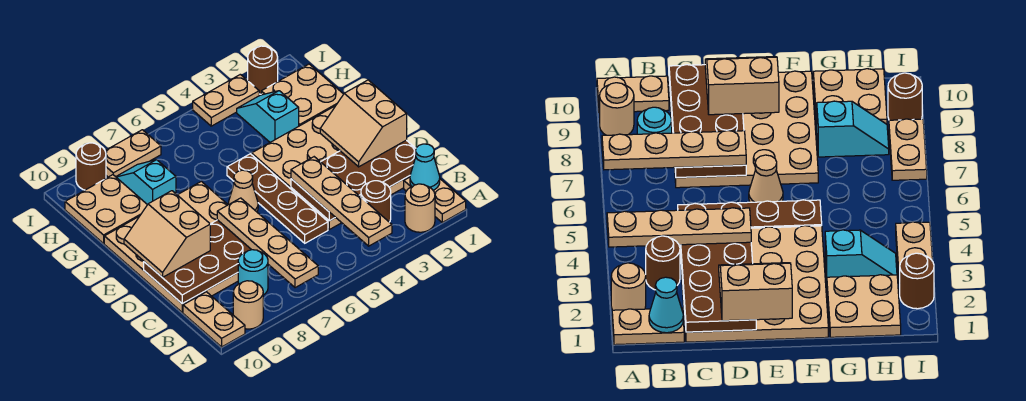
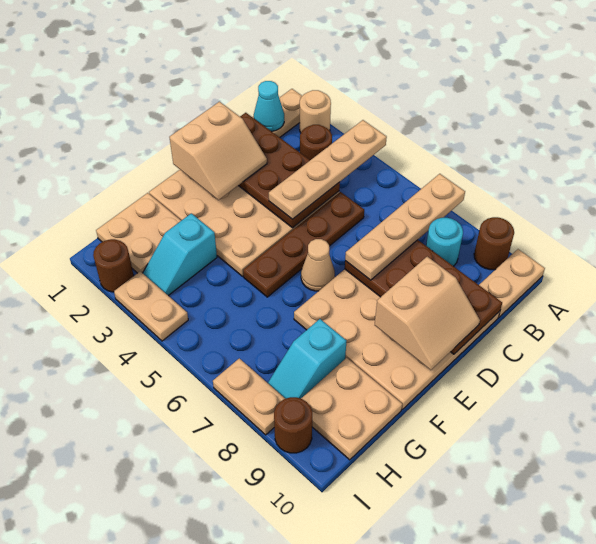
tan 1x1 round brick [233,281,263,329] -> brown 1x1 round brick [474,217,514,270]

